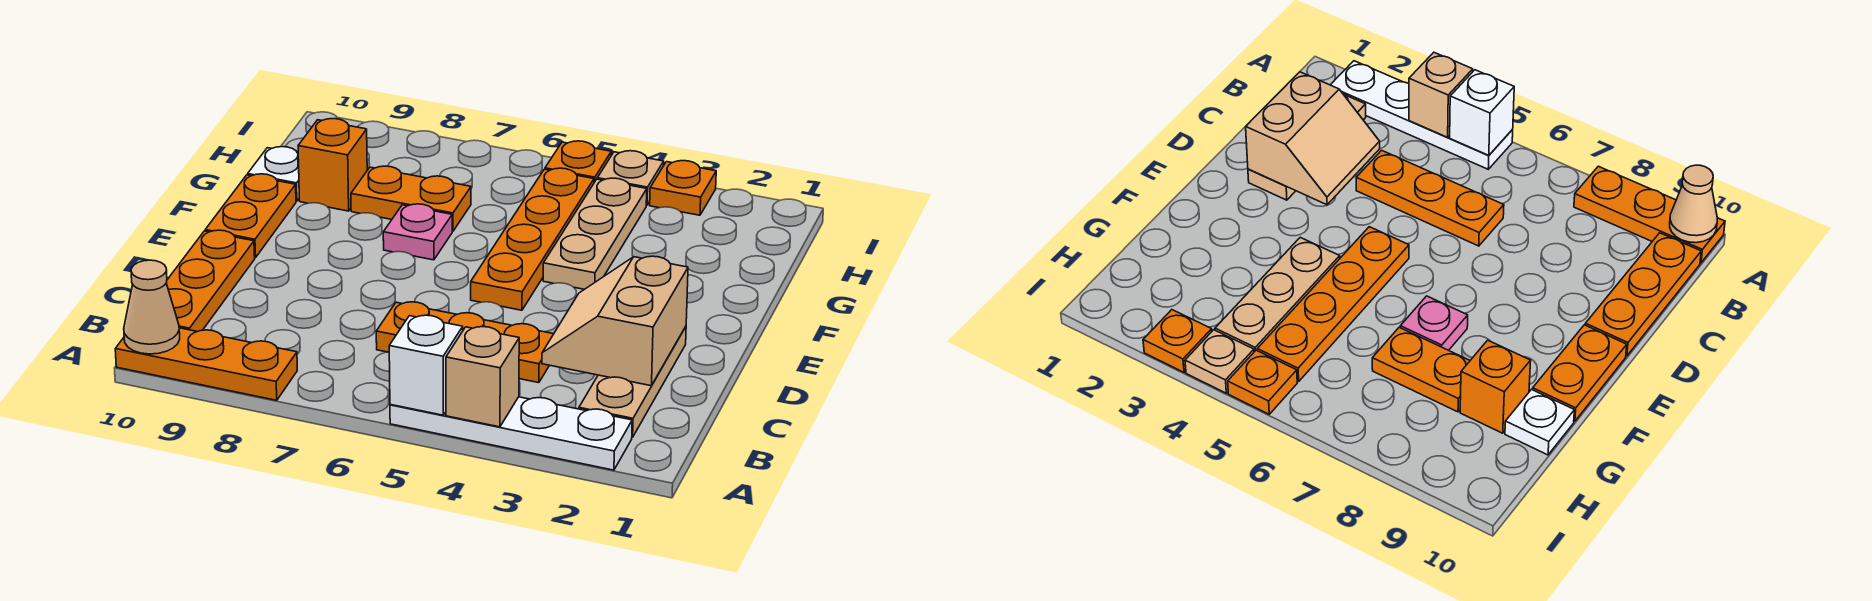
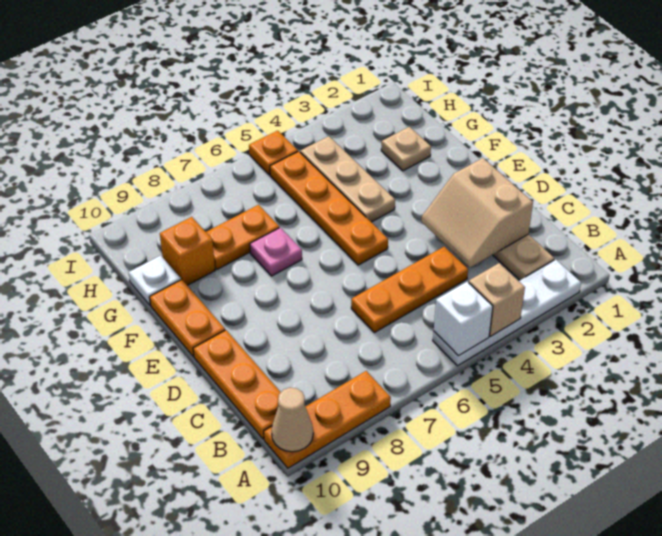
orange 1x1 plate [650,161,716,215] -> none
tan 1x1 plate [597,151,664,205] -> tan 1x1 plate moved to [381,127,431,171]

